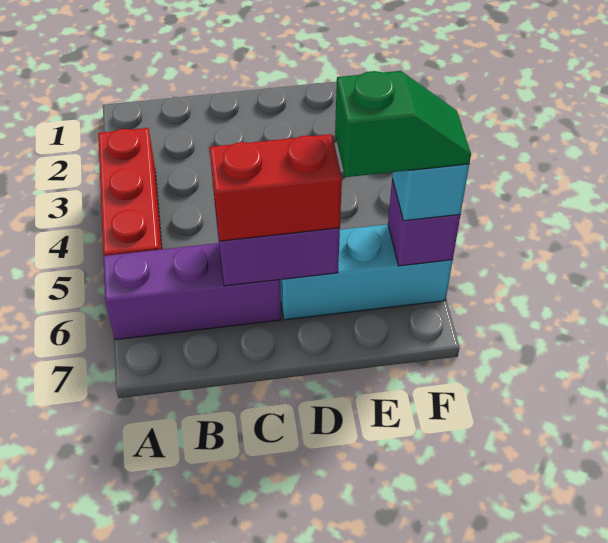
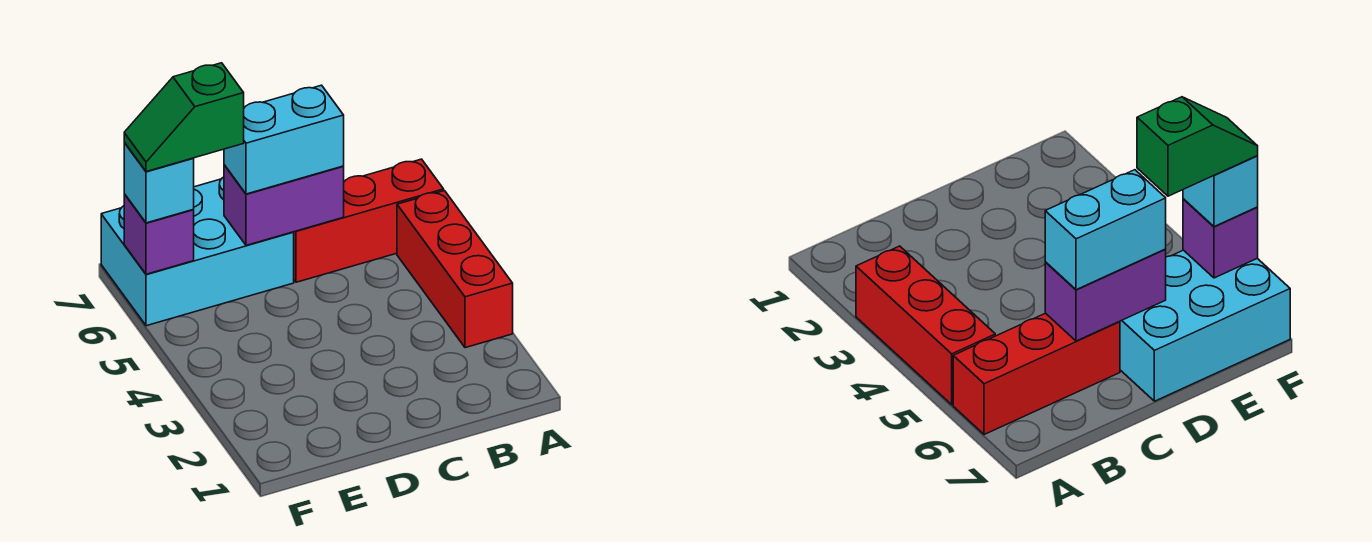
purple 1x3 brick [103,243,281,340] -> red 1x3 brick [294,159,444,282]
red 1x2 brick [209,134,342,241] -> cyan 1x2 brick [224,85,344,194]
cyan 1x3 brick [280,224,453,320] -> cyan 2x3 brick [101,177,294,326]

